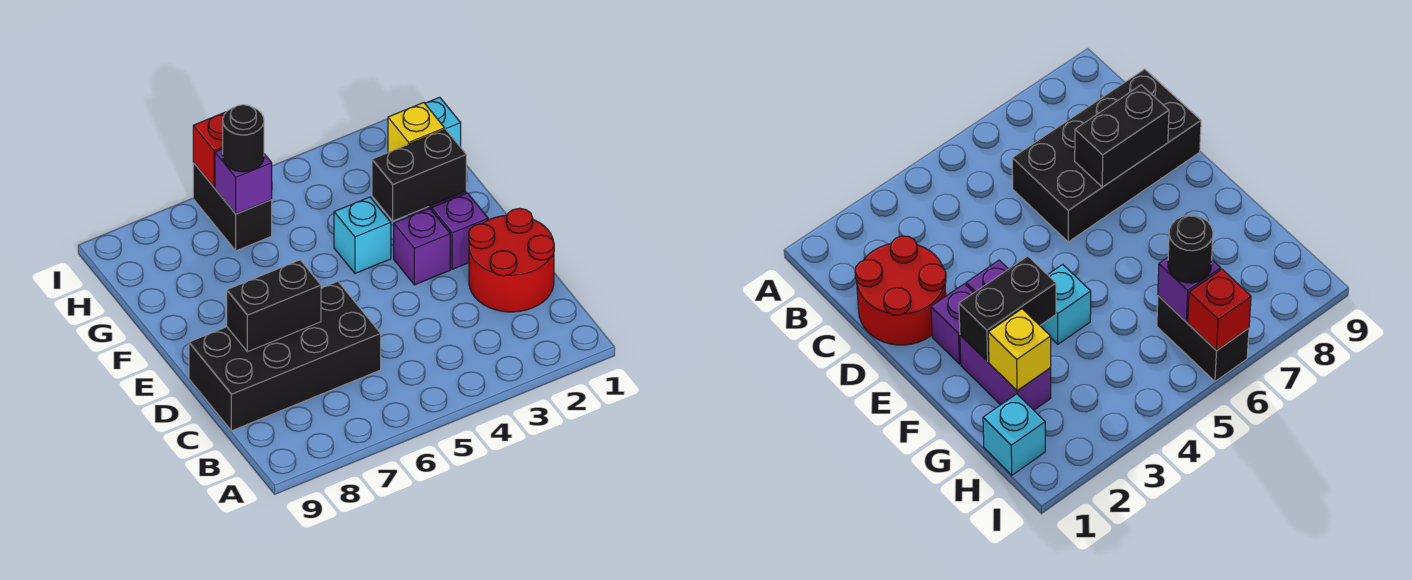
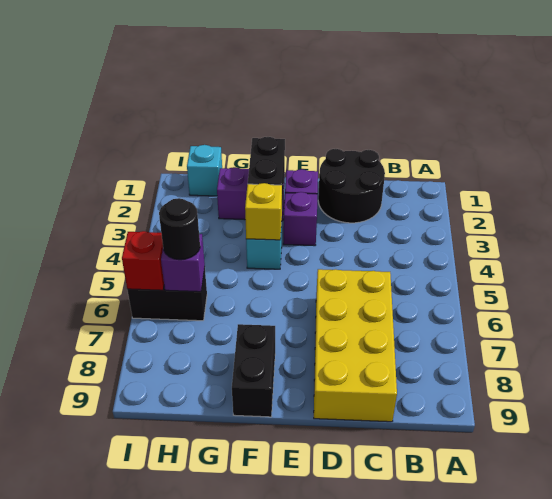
red 2x2 round brick [469,208,554,312] -> black 2x2 round brick [318,149,385,223]
black 2x4 brick [189,282,381,431] -> yellow 2x4 brick [314,269,397,422]
black 1x2 brick [227,260,321,352] -> black 1x2 brick moved to [232,324,275,417]
yellow 1x1 brick [388,103,445,152] -> yellow 1x1 brick moved to [245,183,282,240]

